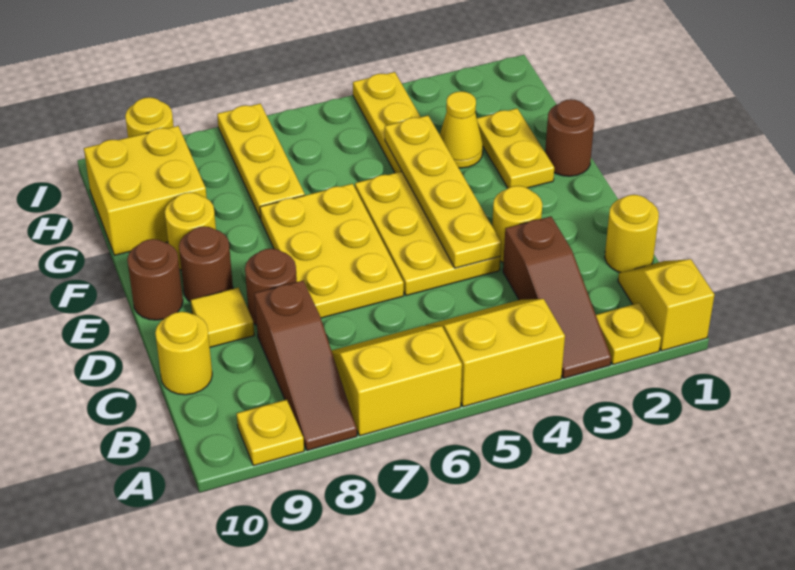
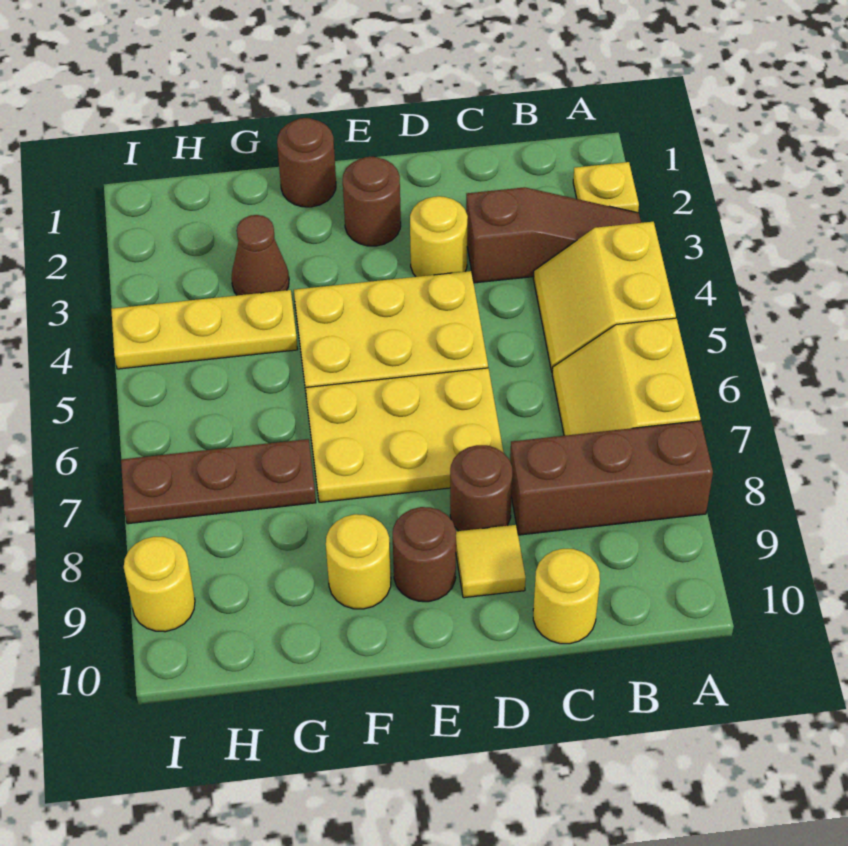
yellow 1x2 slope [618,259,714,351] -> none
brown 1x3 slope [254,281,357,451] -> brown 1x3 brick [510,421,713,535]
yellow 1x1 plate [237,400,304,466] -> none
yellow 1x1 round brick [605,195,659,273] -> none
yellow 1x4 plate [385,116,501,268] -> none
brown 1x1 round brick [127,239,183,320] -> brown 1x1 round brick moved to [343,157,401,246]
yellow 1x2 plate [477,109,554,188] -> none
yellow 1x1 cone [440,91,483,168] -> brown 1x1 cone [232,215,289,295]
yellow 1x3 plate [217,104,305,219] -> brown 1x3 plate [121,439,316,524]
yellow 2x2 brick [84,126,207,255] -> none

